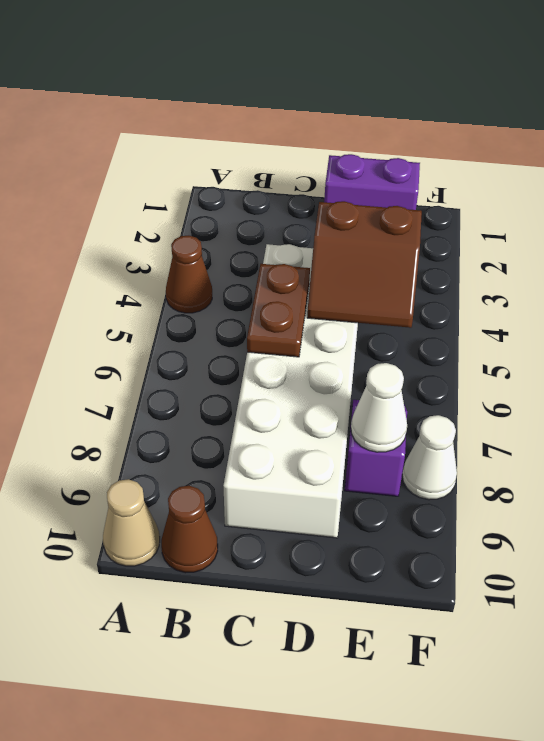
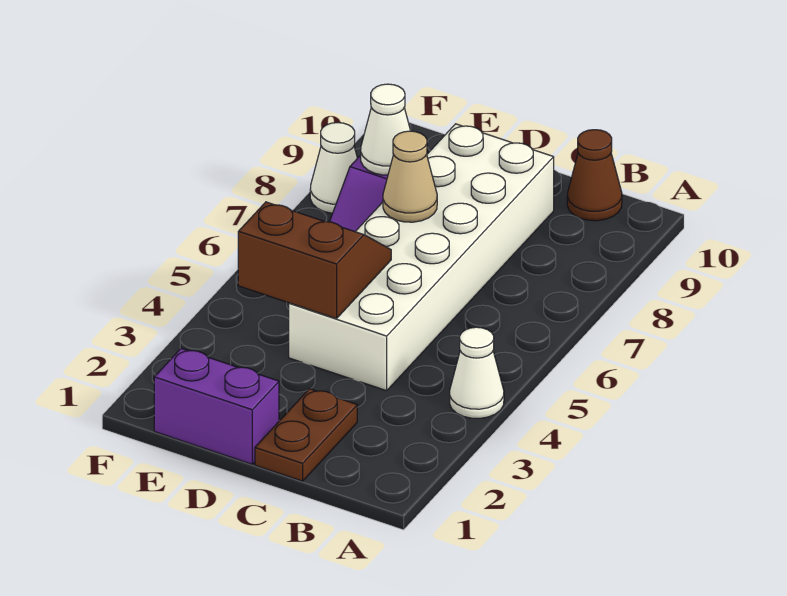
brown 1x1 cone [166,236,212,313] -> white 1x1 cone [450,327,504,418]
tan 1x1 cone [103,479,160,566] -> tan 1x1 cone moved to [383,131,437,222]
brown 1x2 plate [247,264,310,357] -> brown 1x2 plate moved to [255,389,357,481]

